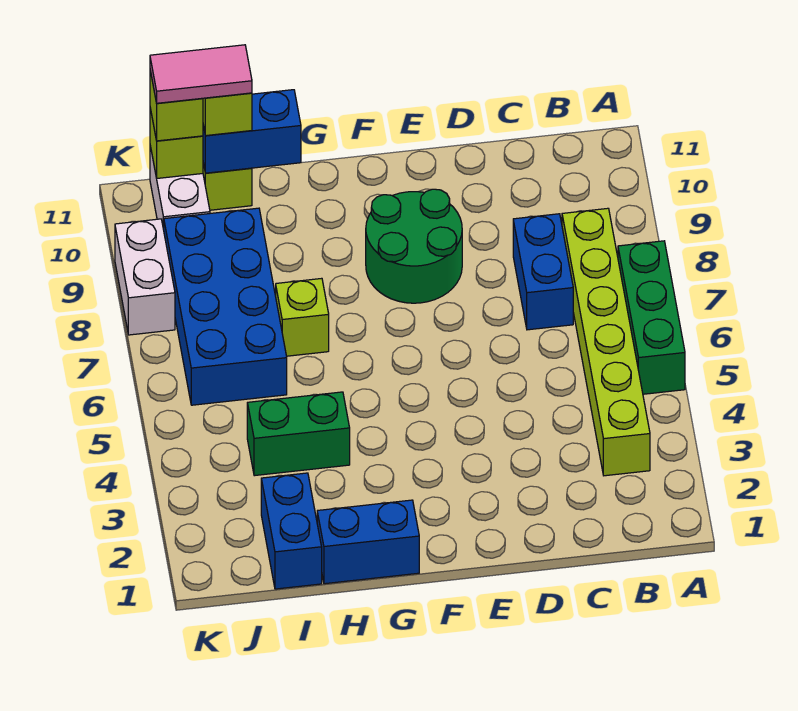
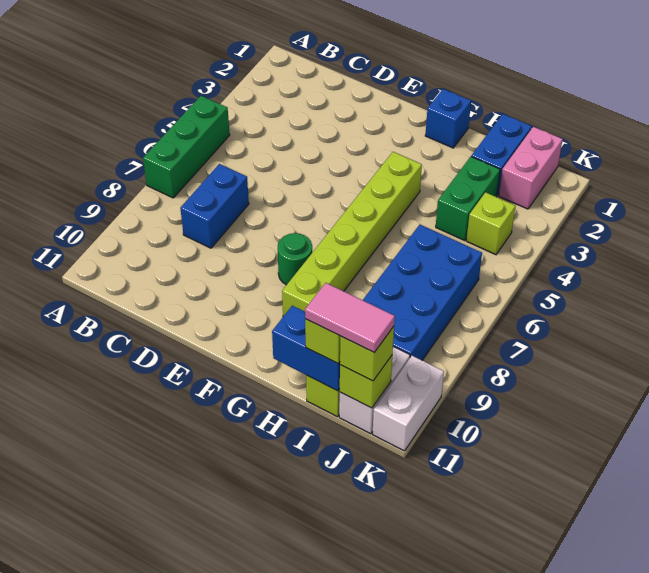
lime 1x6 brick [562,208,650,476] -> lime 1x6 brick moved to [282,152,422,316]
green 2x2 round brick [366,189,462,303] -> green 1x1 round brick [278,233,312,285]
blue 1x2 brick [317,500,419,584] -> blue 1x1 brick [425,89,471,148]
green 1x2 brick [247,392,350,476] -> green 1x2 brick turned to [436,157,500,241]
lime 1x1 brick [276,278,329,356] -> lime 1x1 brick moved to [466,192,515,255]
none -> pink 1x2 brick [499,127,563,209]
white 1x2 brick [115,219,175,335] -> white 1x2 brick moved to [372,356,444,451]

